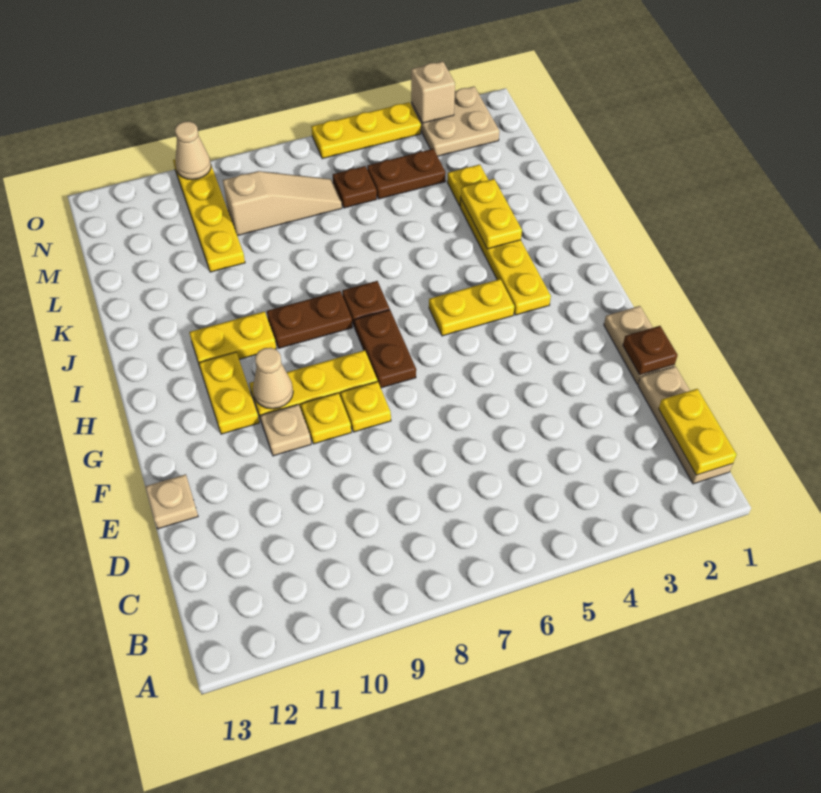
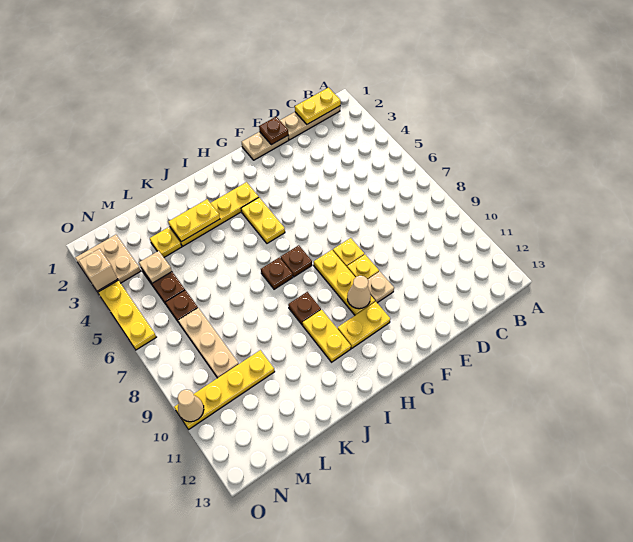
tan 1x1 plate [145,474,198,529] -> tan 1x1 plate moved to [139,251,172,283]
brown 1x2 plate [354,310,416,388] -> brown 1x1 plate [281,245,312,277]
brown 1x2 plate [267,291,352,348] -> brown 1x1 plate [288,292,321,325]
tan 1x3 slope [223,171,342,236] -> tan 1x3 plate [178,308,239,378]

